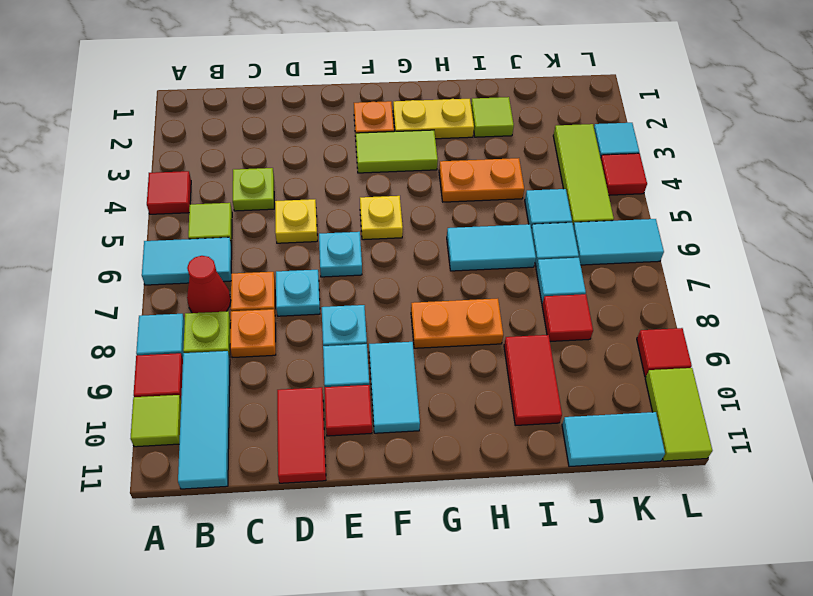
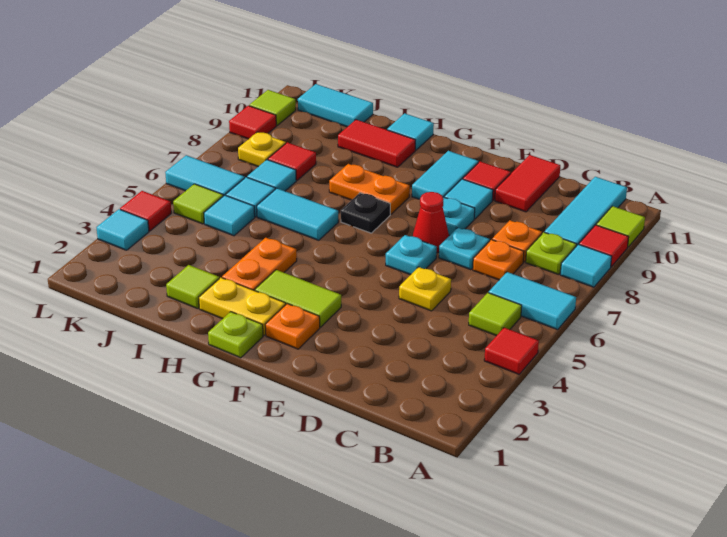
red 1x1 cone [187,256,231,313] -> red 1x1 cone moved to [413,192,449,253]
lime 1x1 plate [233,168,274,211] -> lime 1x1 plate moved to [208,312,263,358]
yellow 1x1 plate [360,196,403,240] -> yellow 1x1 plate moved to [238,132,286,167]
none -> black 1x1 plate [341,193,390,233]
orange 1x2 plate [439,158,524,202] -> orange 1x2 plate turned to [222,238,297,291]
none -> cyan 1x1 tile [387,113,434,150]
red 1x2 tile [504,335,562,425] -> red 1x2 tile turned to [338,120,415,167]
lime 1x3 tile [553,124,614,226] -> lime 1x1 tile [173,184,223,224]
lime 1x2 tile [645,368,713,461] -> lime 1x1 tile [249,90,296,125]

